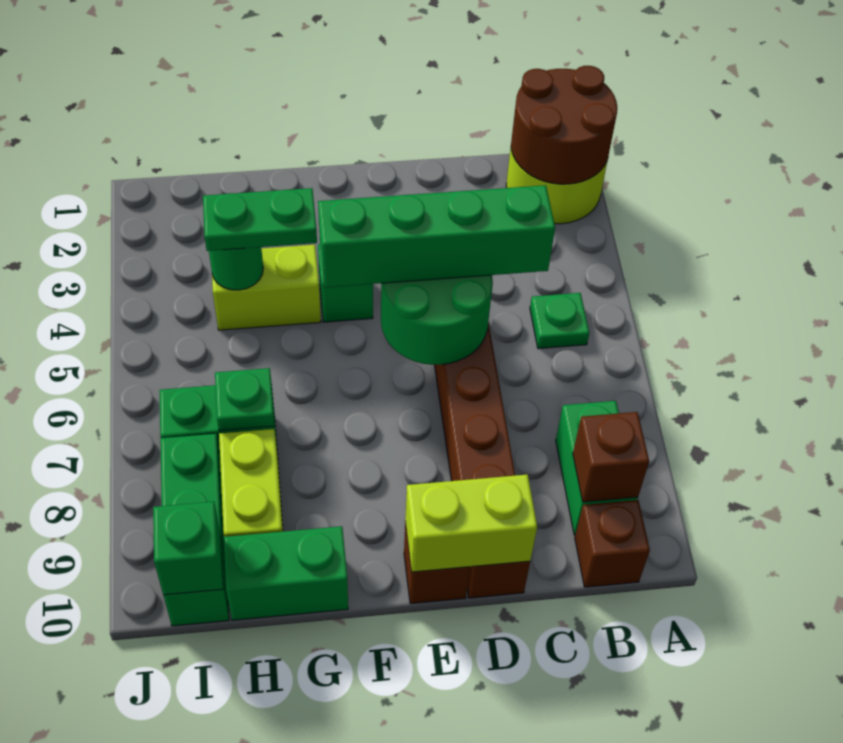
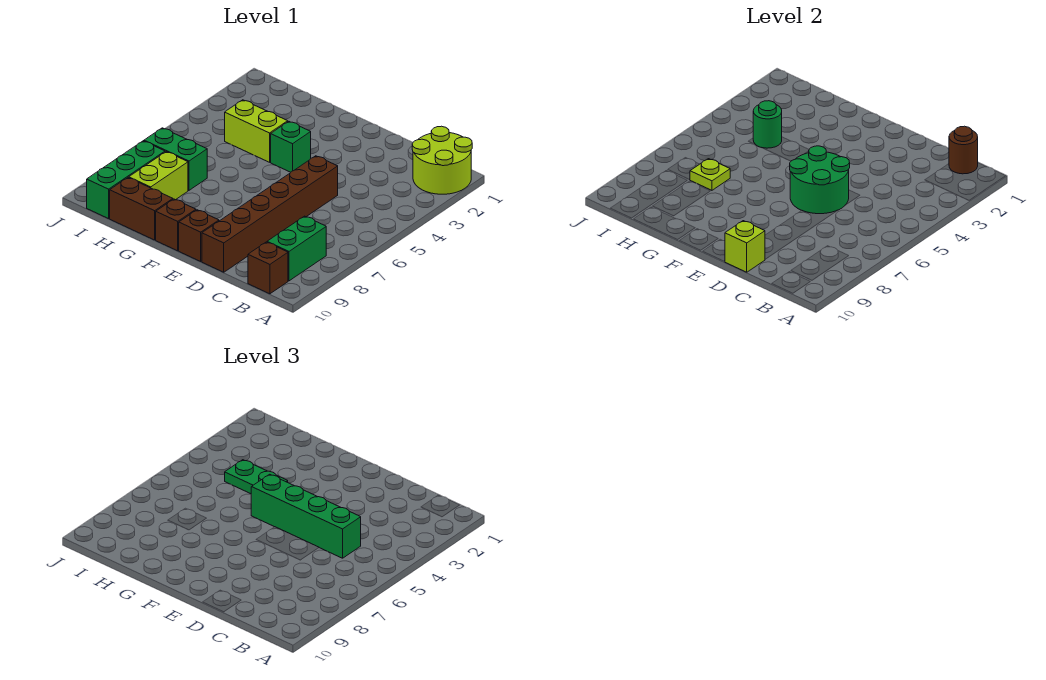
brown 2x2 round brick [511,66,617,184] -> brown 1x1 round brick [949,126,978,174]
green 1x1 plate [530,293,589,349] -> none
brown 1x1 brick [573,412,649,502] -> brown 1x1 brick moved to [156,199,196,251]
lime 1x2 brick [405,474,537,572] -> lime 1x1 brick [725,221,765,272]
green 1x2 brick [224,526,348,620] -> brown 1x2 brick [110,178,173,240]
green 1x1 plate [215,368,274,431] -> lime 1x1 plate [690,159,730,190]
green 1x1 brick [153,502,223,595] -> none

